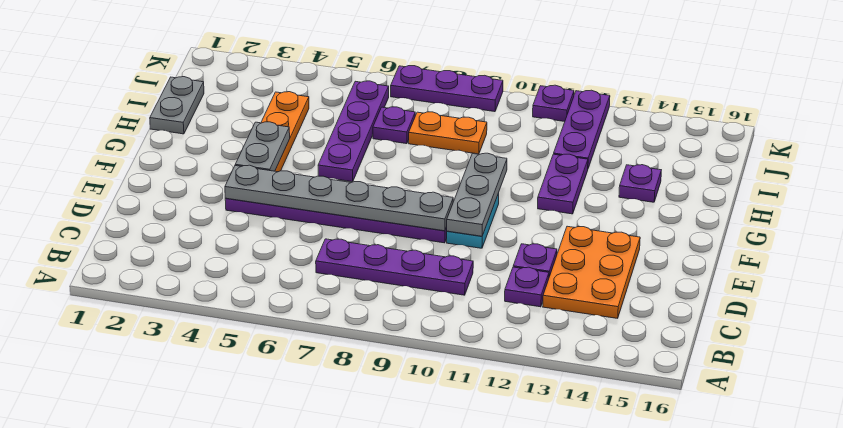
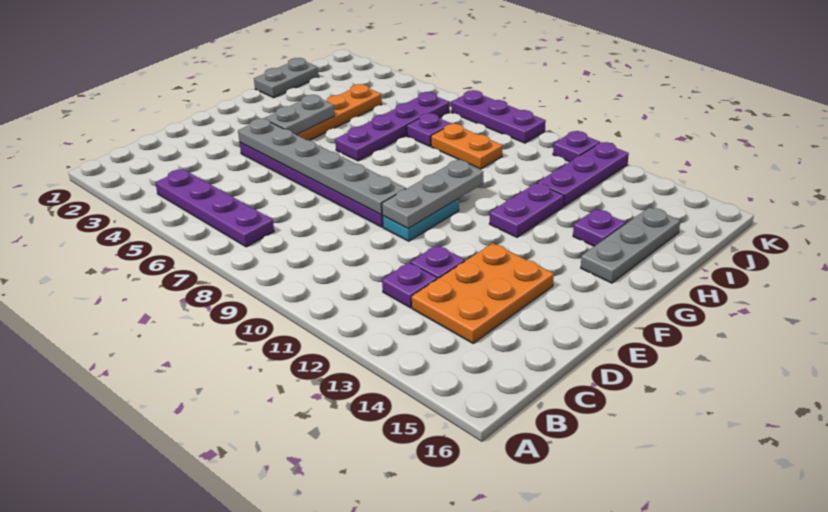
purple 1x4 plate [316,239,473,295] -> purple 1x4 plate moved to [155,169,274,247]
none -> grey 1x3 plate [581,207,680,283]

